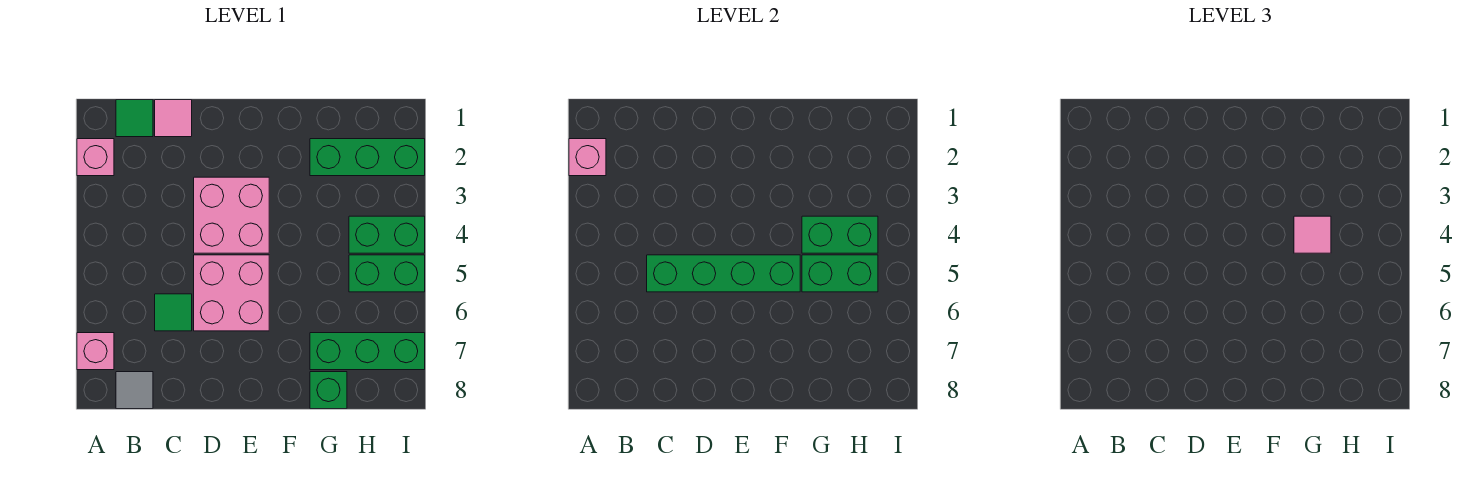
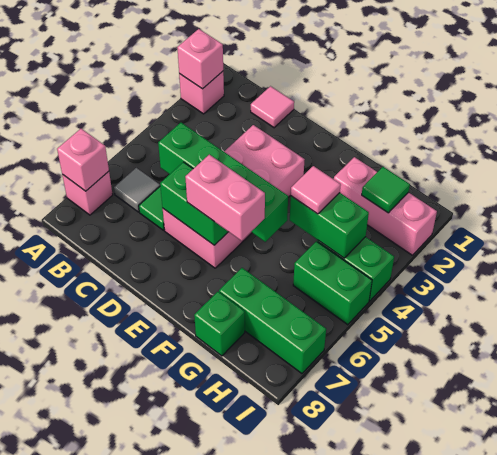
none -> pink 1x1 brick [57,129,109,191]
green 1x1 tile [116,100,153,137] -> green 1x1 tile moved to [362,167,410,213]
grey 1x1 tile [116,372,153,409] -> grey 1x1 tile moved to [114,168,160,212]
none -> pink 1x2 brick [185,155,265,241]
green 1x3 brick [310,139,425,176] -> pink 1x3 brick [334,157,437,255]
green 1x2 brick [802,255,878,292] -> green 1x2 brick moved to [160,162,228,245]

